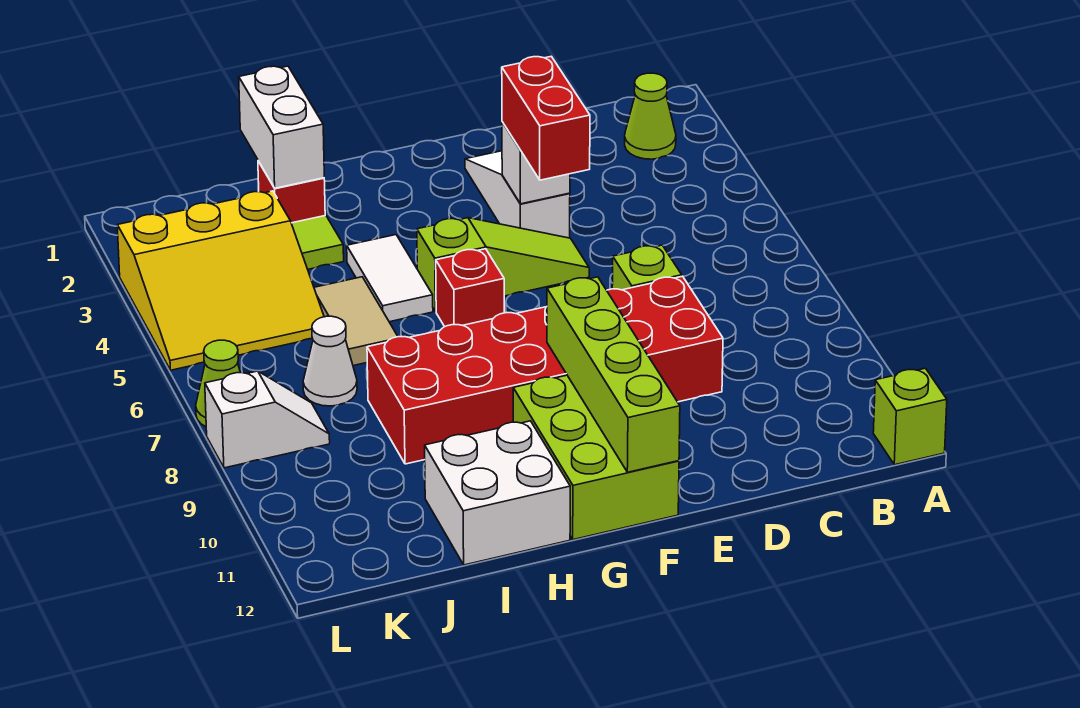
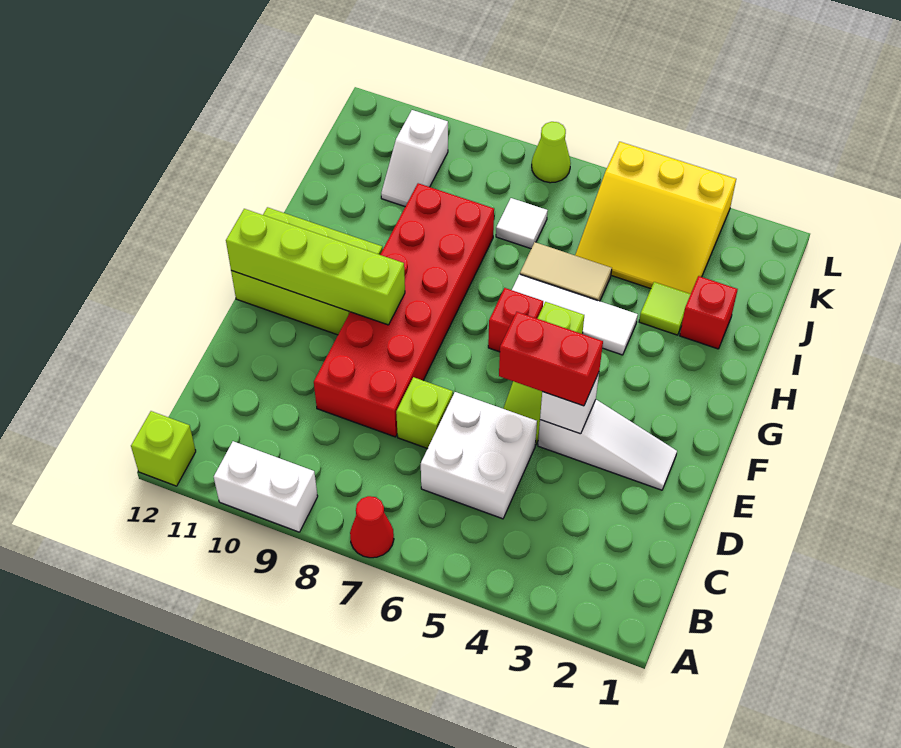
none -> red 1x1 cone [350,496,394,558]
lime 1x1 cone [625,73,676,159] -> none
white 1x2 tile [347,235,433,322] -> white 1x3 tile [512,274,638,355]
white 2x2 brick [425,421,570,565] -> white 2x2 brick moved to [421,392,537,519]
white 1x2 brick [239,66,324,188] -> white 1x2 brick moved to [214,441,318,532]
yellow 3x3 slope [117,191,324,370] -> yellow 3x3 slope turned to [575,142,736,294]
white 1x1 cone [303,316,357,406] -> white 1x1 tile [496,198,548,249]
white 1x2 slope [205,371,330,468] -> white 1x2 slope moved to [381,110,448,207]

